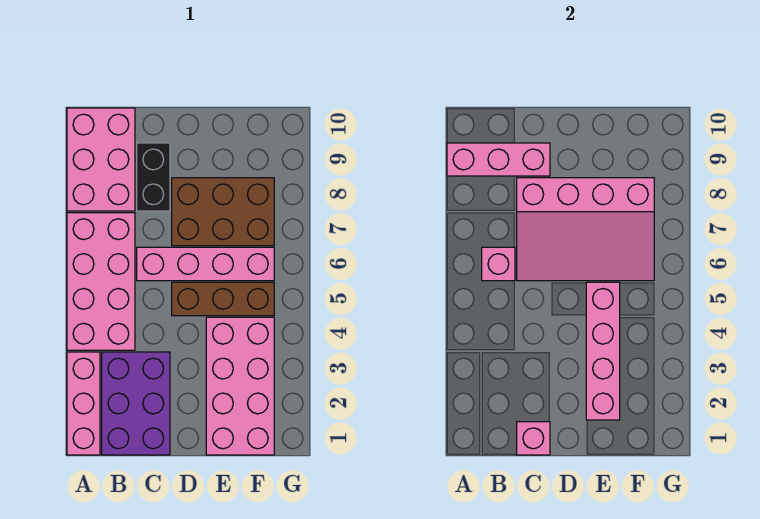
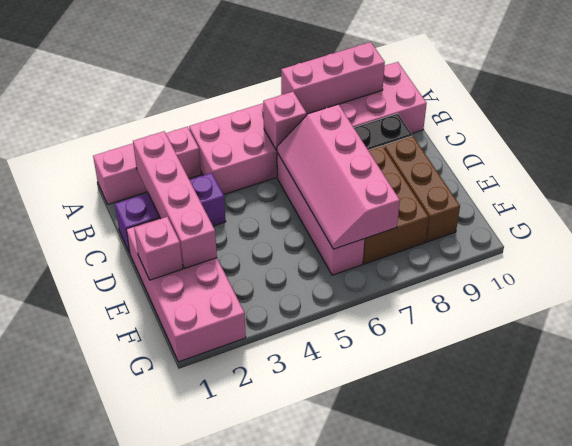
pink 1x3 brick [447,143,550,176] -> pink 1x3 brick turned to [281,42,385,114]
purple 2x3 brick [102,352,170,455] -> purple 1x3 brick [115,173,226,253]
pink 1x1 brick [517,422,550,455] -> pink 1x1 brick moved to [134,217,183,280]
pink 3x4 slope [517,178,654,281] -> pink 2x4 slope [277,104,400,249]
brown 1x3 brick [172,282,274,316] -> brown 1x3 brick moved to [384,136,460,242]
pink 2x4 brick [206,317,274,455] -> pink 2x4 brick turned to [126,218,246,362]
pink 1x4 brick [586,282,620,420] -> pink 1x4 brick turned to [133,131,217,268]

